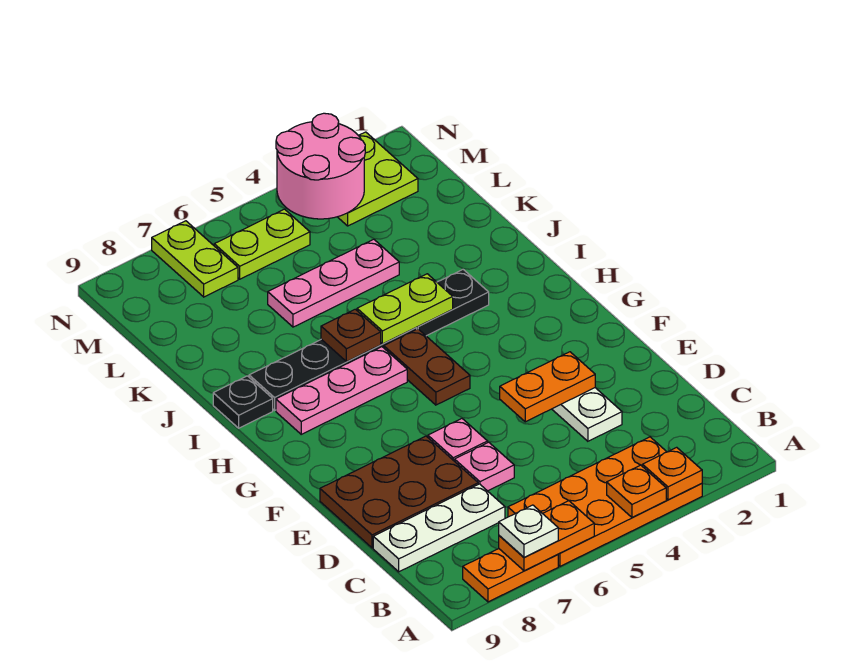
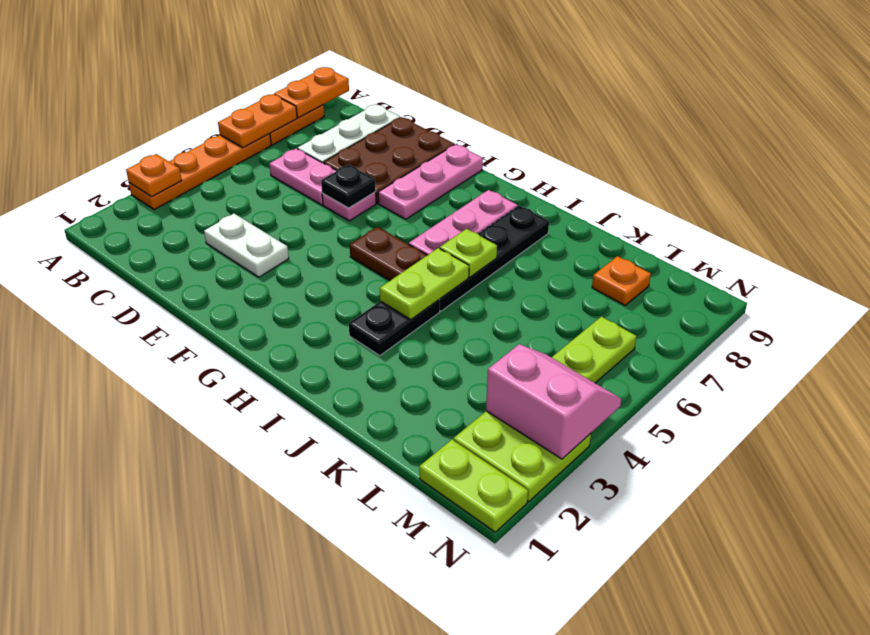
orange 2x4 plate [508,437,702,566] -> orange 1x4 plate [129,134,271,210]
orange 1x1 plate [607,465,666,517] -> orange 1x1 plate moved to [592,256,651,305]
white 1x1 plate [499,505,558,558] -> none
pink 1x1 plate [455,442,514,491] -> pink 1x2 plate [269,148,337,205]
orange 1x2 plate [500,352,595,422] -> orange 1x2 plate moved to [274,67,349,118]
brown 1x1 plate [321,309,381,362] -> lime 1x1 plate [440,229,497,277]
black 1x1 plate [213,376,273,428] -> black 1x1 plate moved to [321,165,376,208]
pink 1x3 plate [268,239,399,327] -> pink 1x3 plate moved to [378,144,483,219]
pink 2x2 round brick [276,113,365,219] -> pink 2x2 slope [486,344,621,459]
lime 1x2 plate [152,221,238,297] -> lime 1x2 plate moved to [419,440,528,532]

